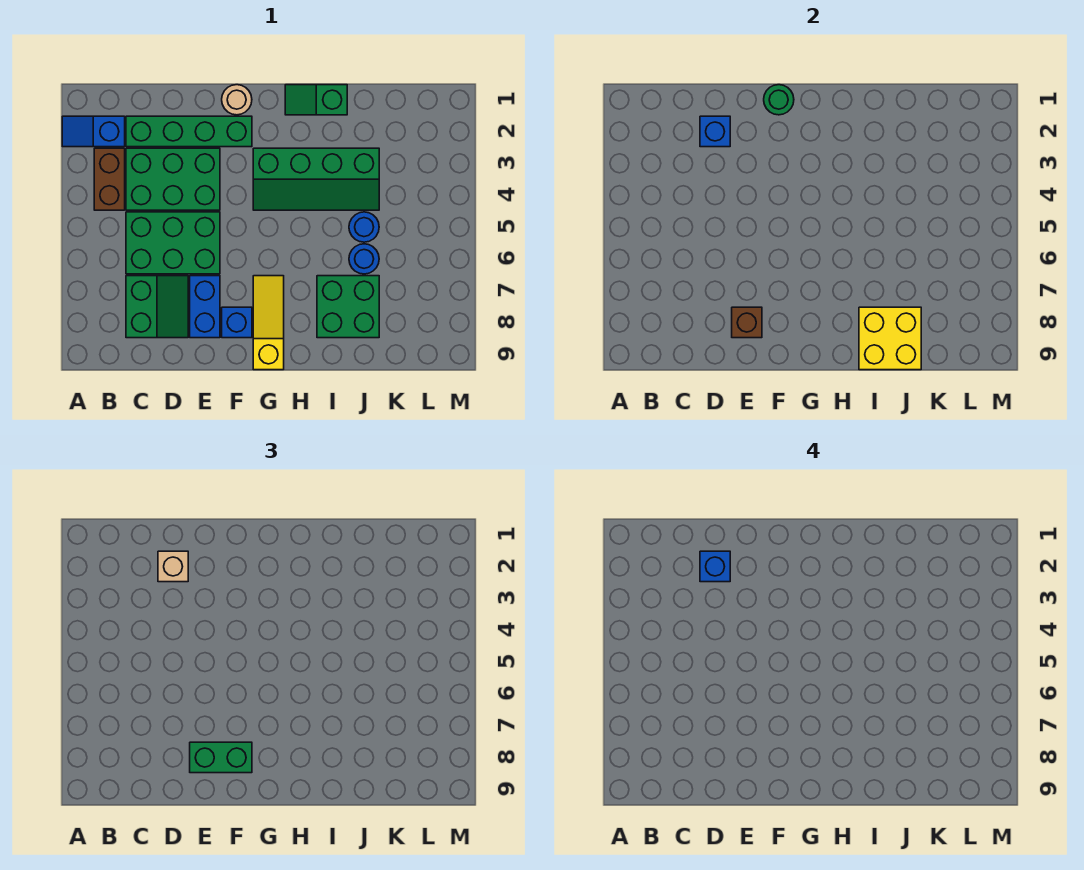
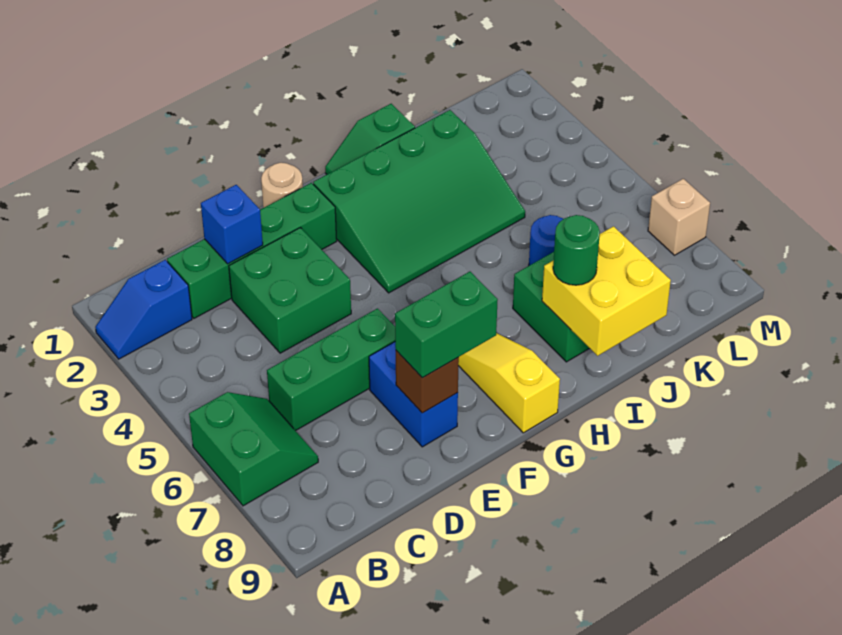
brown 1x2 brick [94,148,125,210] -> none
green 2x3 brick [126,148,220,210] -> green 2x2 brick [229,228,351,353]
green 2x3 brick [126,212,220,274] -> green 1x3 brick [267,309,395,431]
green 2x2 slope [126,276,188,338] -> green 2x2 slope moved to [189,392,318,506]
tan 1x1 brick [158,551,188,582] -> tan 1x1 brick moved to [648,179,710,255]
blue 1x1 brick [700,551,730,582] -> none
green 1x1 round brick [764,85,794,115] -> green 1x1 round brick moved to [553,215,600,285]
blue 1x1 brick [222,307,252,338] -> none
green 2x4 slope [253,148,379,210] -> green 3x4 slope [313,110,525,293]
blue 1x1 round brick [349,212,379,242] -> none

